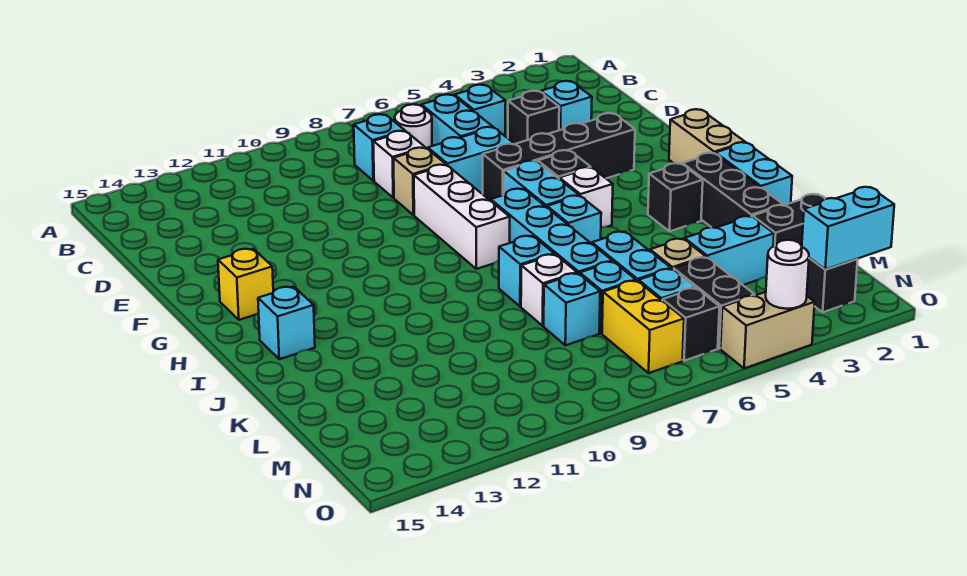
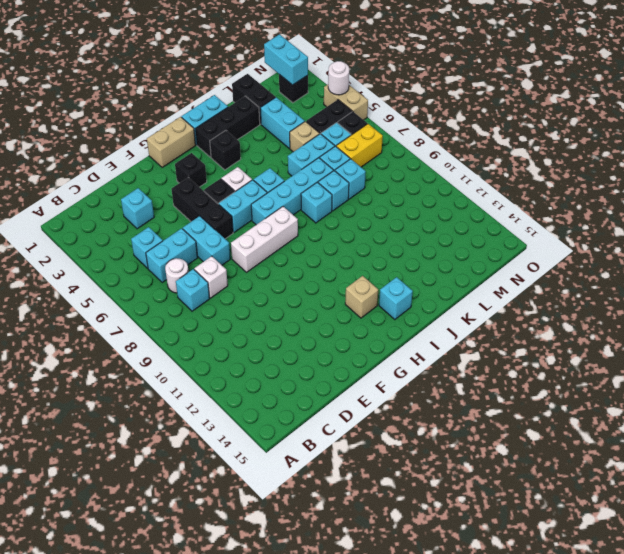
black 1x1 brick [508,91,559,144] -> black 1x1 brick moved to [175,153,207,187]
tan 1x1 brick [393,148,446,215] -> tan 1x1 brick moved to [345,276,378,318]
black 1x4 brick [483,113,635,201] -> black 1x3 brick [172,177,233,239]
yellow 1x1 brick [218,249,273,320] -> none
white 1x1 brick [521,254,577,326] -> cyan 1x1 brick [318,171,349,211]

